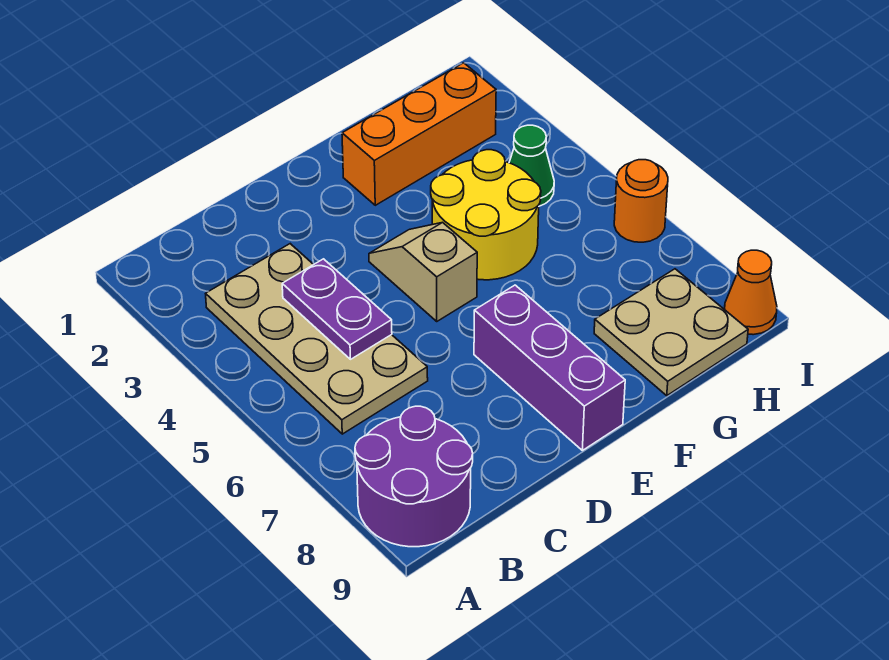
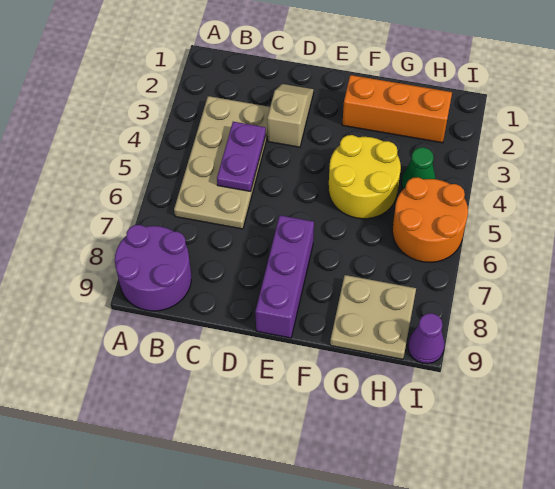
tan 1x2 slope [369,222,477,321] -> tan 1x2 slope moved to [267,84,314,147]
orange 1x1 round brick [614,160,668,242] -> orange 2x2 round brick [392,177,468,262]
orange 1x1 cone [724,250,777,335] -> purple 1x1 cone [408,313,445,364]

